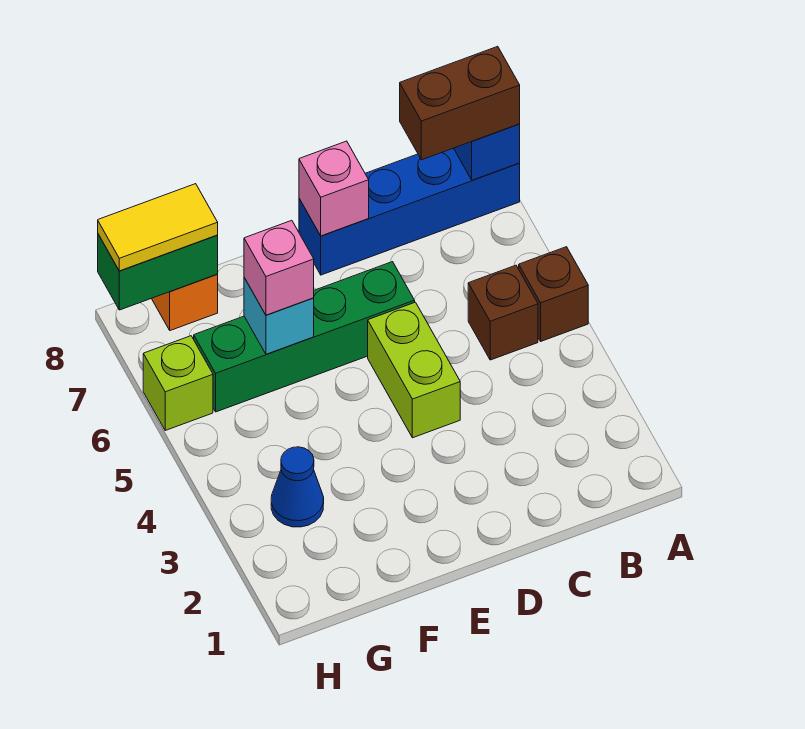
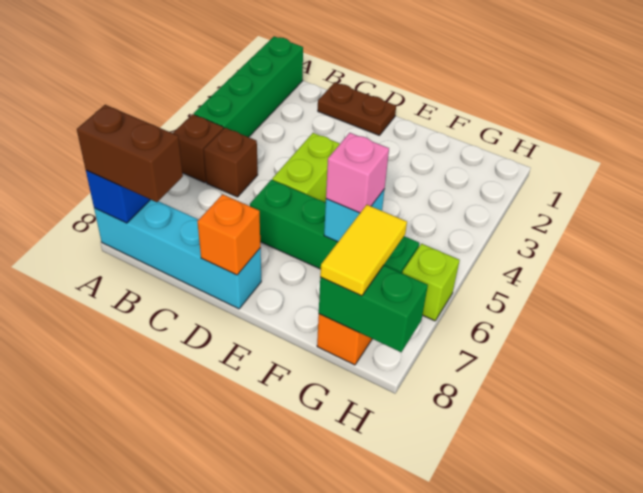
none -> green 1x4 brick [194,36,303,137]
blue 1x4 brick [299,148,520,275] -> cyan 1x4 brick [94,200,261,309]
none -> brown 1x2 plate [318,82,396,135]
pink 1x1 brick [299,141,369,236] -> orange 1x1 brick [197,194,260,275]
blue 1x1 cone [271,447,324,527] -> none
yellow 1x2 tile [98,184,218,271] -> yellow 1x2 tile turned to [320,205,407,296]

